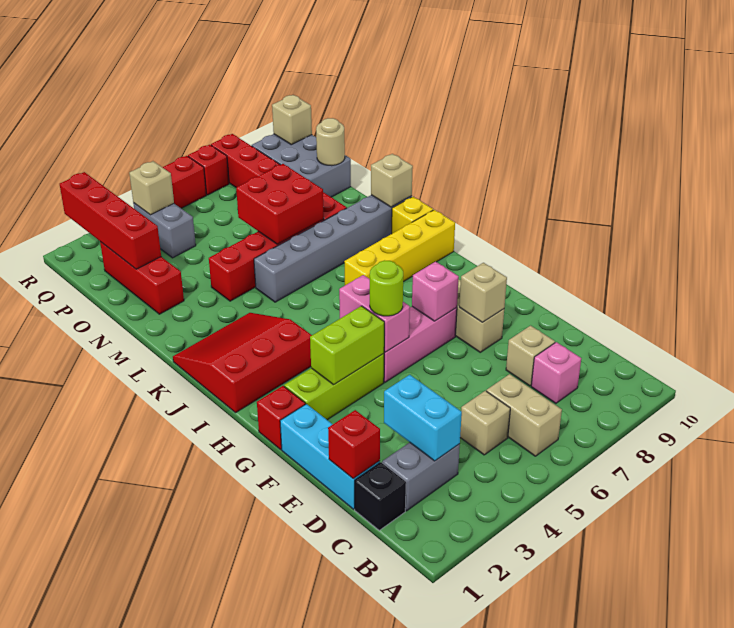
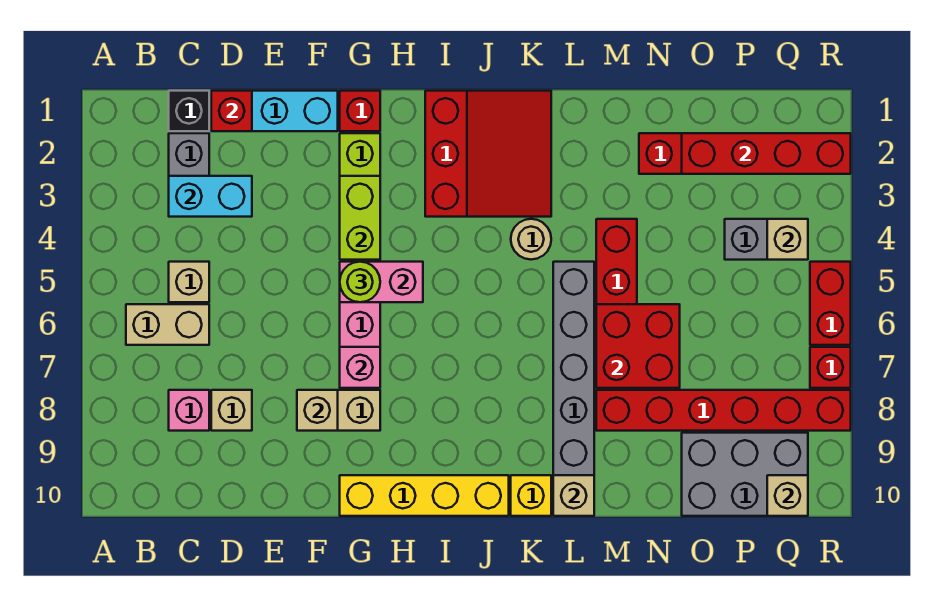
yellow 1x4 brick [344,210,455,285] -> yellow 1x4 brick turned to [340,475,509,516]
tan 1x1 round brick [316,118,345,166] -> tan 1x1 round brick moved to [511,219,551,260]

